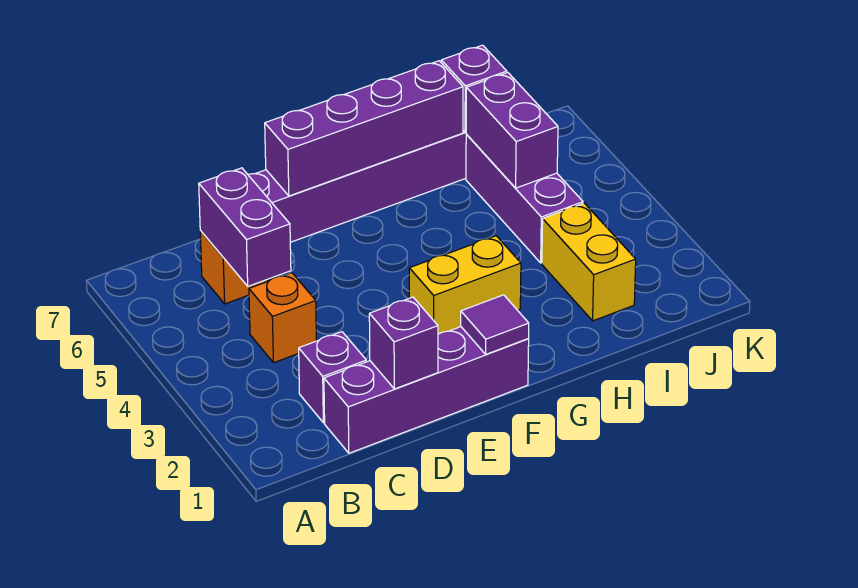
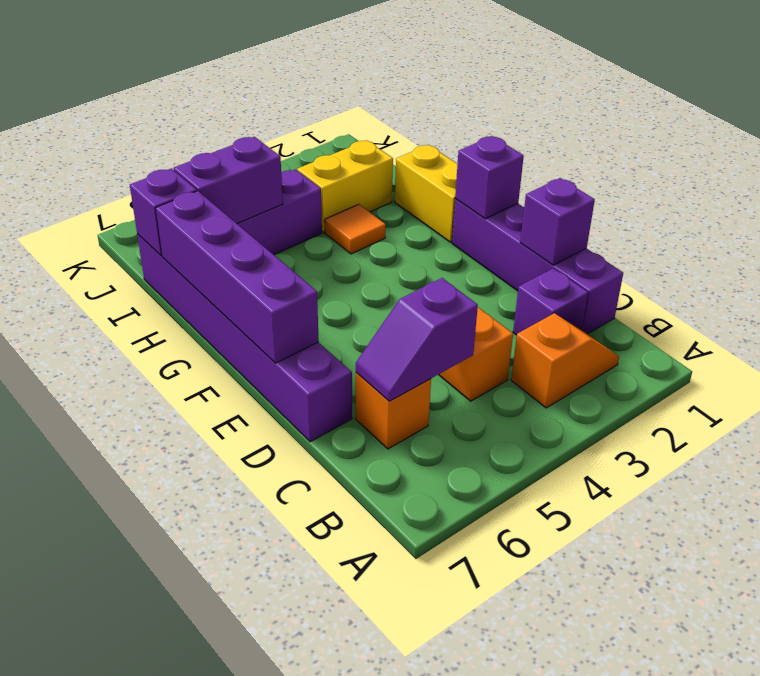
none -> orange 1x2 slope [511,313,619,408]
purple 1x2 brick [199,168,291,286] -> purple 1x2 slope [356,278,478,401]
purple 1x1 tile [461,295,529,354] -> purple 1x1 brick [455,136,524,219]
yellow 1x2 brick [409,236,521,334] -> yellow 1x2 brick moved to [395,145,458,242]
none -> orange 1x1 tile [325,204,386,254]

